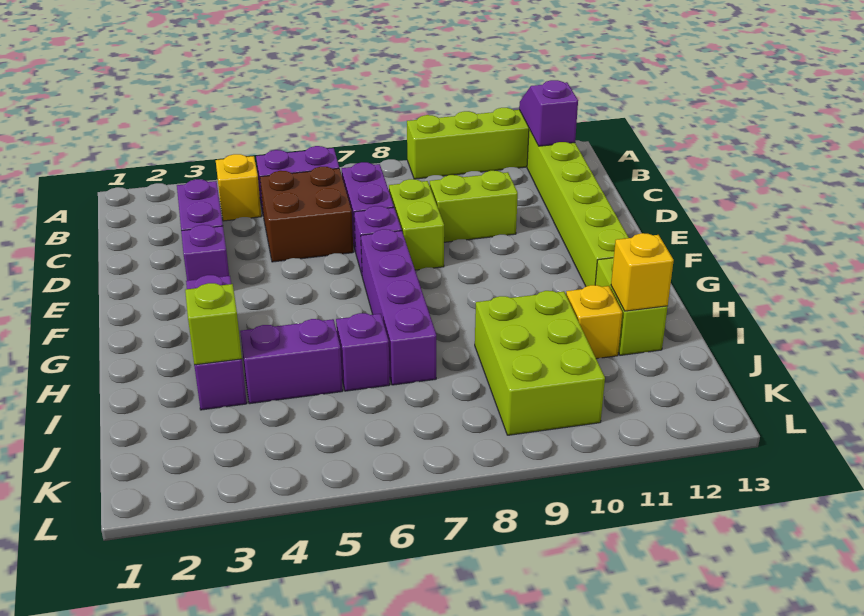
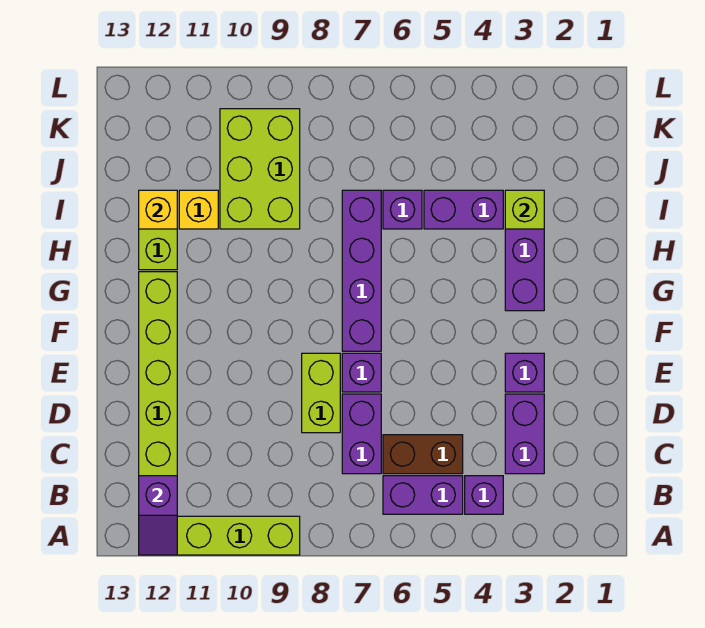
yellow 1x1 brick [216,154,261,221] -> purple 1x1 brick [465,476,503,514]
brown 2x2 brick [260,167,353,262] -> brown 1x2 brick [383,435,463,474]
lime 1x2 brick [430,171,518,242] -> none

